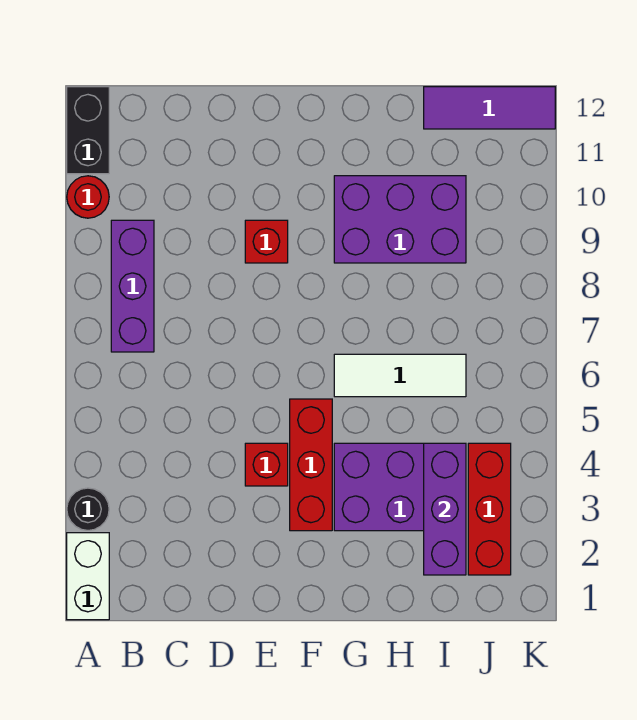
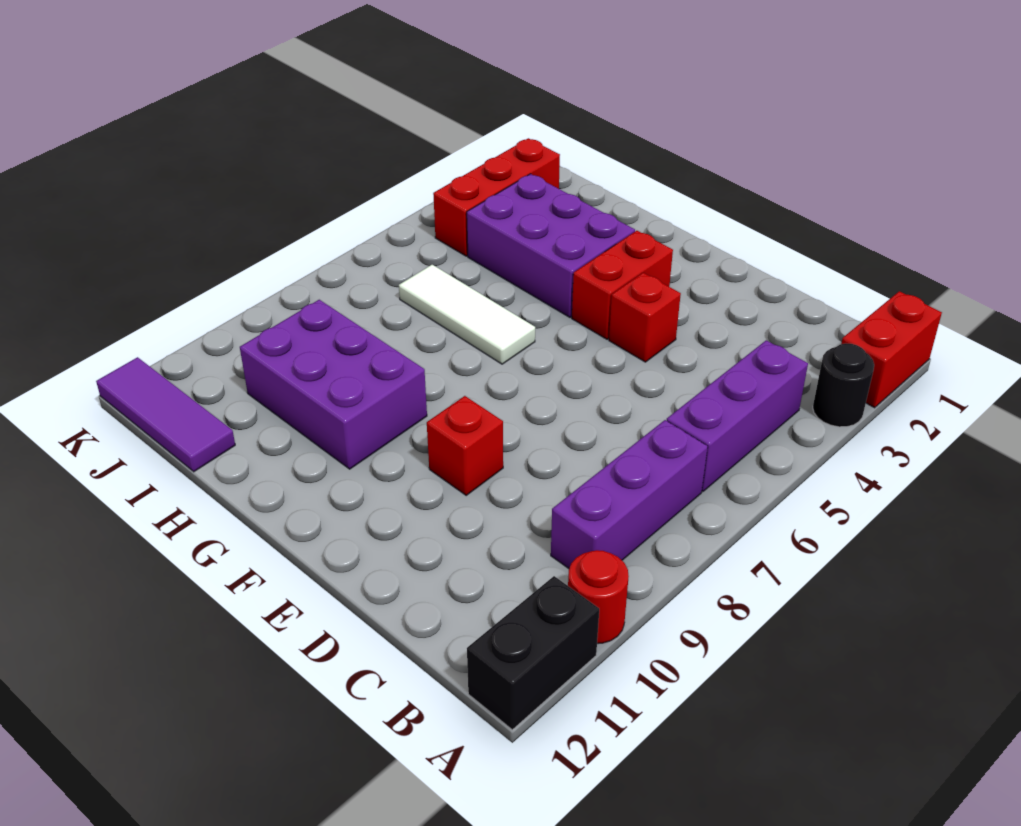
white 1x2 brick [67,533,109,620] -> red 1x2 brick [841,291,942,408]
red 1x3 brick [290,399,332,531] -> red 1x2 brick [572,231,673,339]
purple 1x3 brick [424,443,466,575] -> purple 1x3 brick moved to [667,340,808,491]

